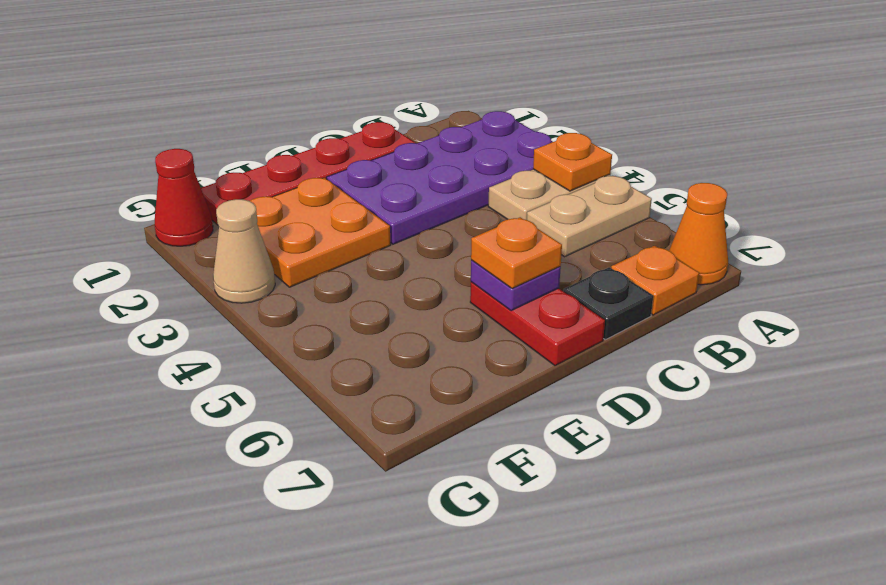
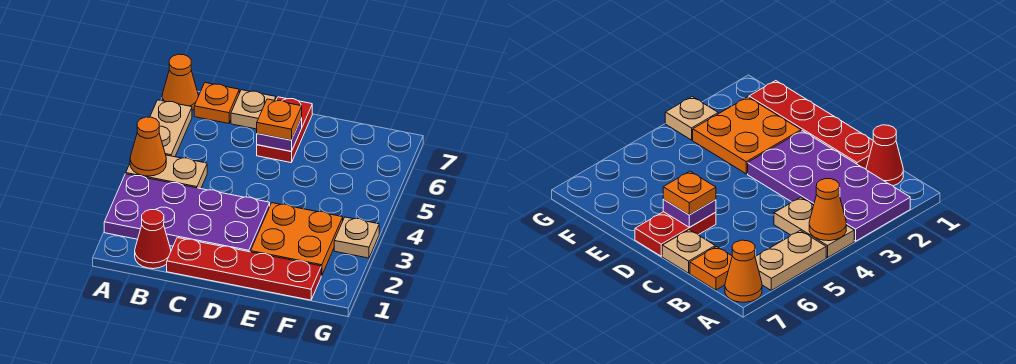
orange 1x1 plate [533,133,612,191] -> orange 1x1 cone [130,117,166,176]
tan 1x2 plate [527,176,652,257] -> tan 1x2 plate turned to [150,100,192,157]
black 1x1 plate [563,267,653,340] -> tan 1x1 plate [231,90,276,129]
red 1x1 cone [155,149,213,246] -> red 1x1 cone moved to [135,210,171,269]
tan 1x1 cone [213,199,275,303] -> tan 1x1 plate [334,217,379,258]

